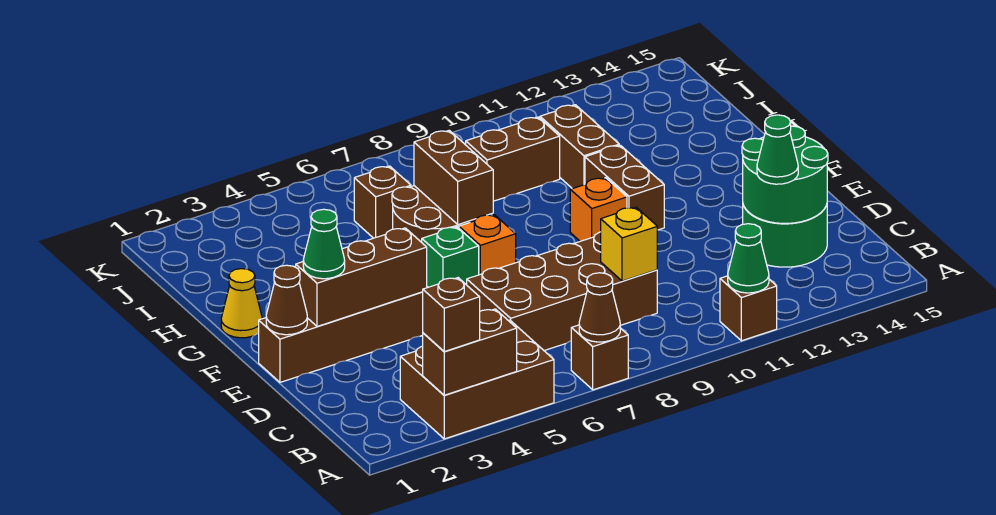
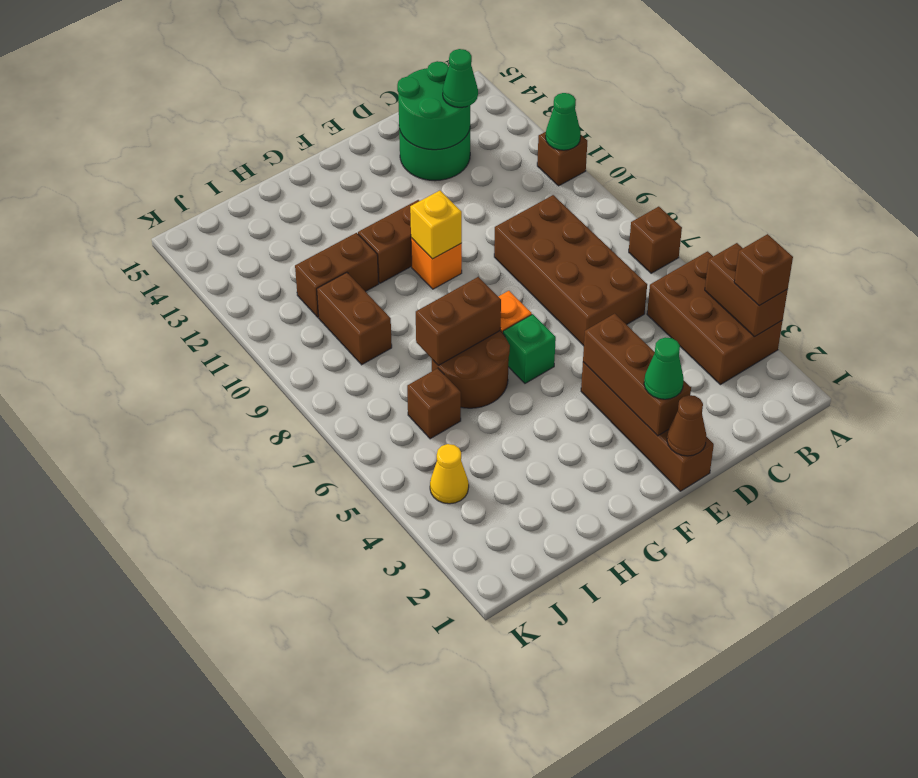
brown 1x1 cone [579,273,620,342] -> none
yellow 1x1 brick [601,207,657,281] -> yellow 1x1 brick moved to [410,191,462,259]
yellow 1x1 cone [221,269,262,338] -> yellow 1x1 cone moved to [430,444,469,504]

